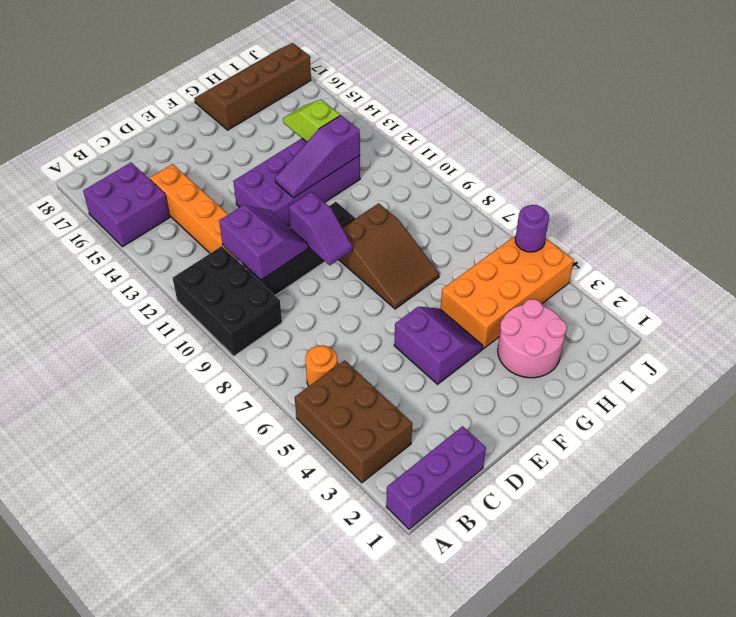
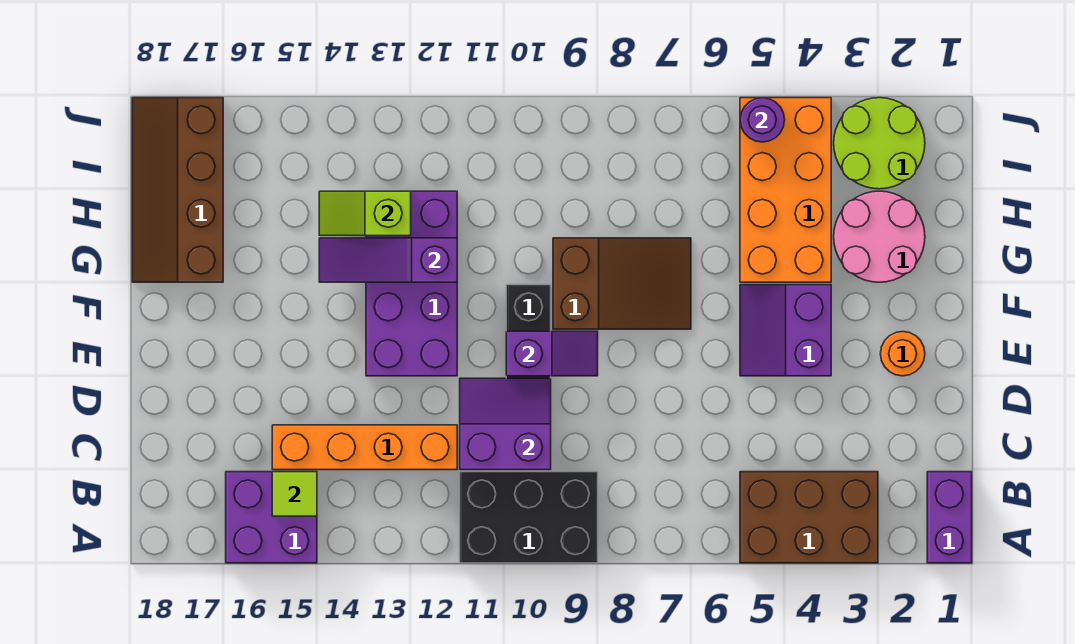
purple 1x3 brick [386,426,486,529] -> purple 1x2 brick [927,472,972,563]
orange 1x1 round brick [305,345,337,386] -> orange 1x1 round brick moved to [880,331,925,376]
none -> lime 1x1 tile [272,472,317,516]
purple 2x2 slope [394,307,483,384] -> purple 2x2 slope turned to [740,285,831,376]
purple 1x3 slope [275,115,360,198] -> purple 1x3 slope turned to [319,238,457,282]
none -> lime 2x2 round brick [834,98,925,189]

